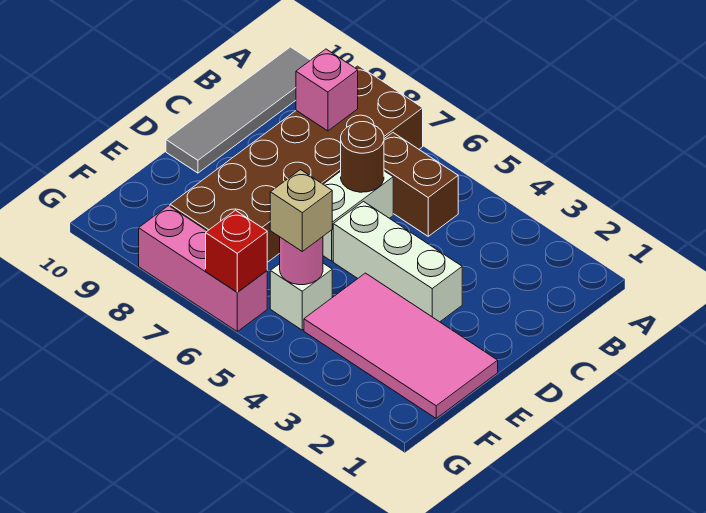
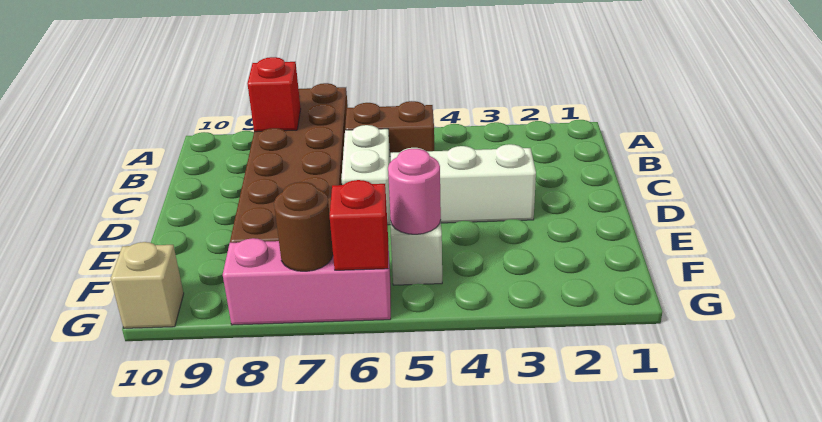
grey 1x4 tile [166,47,310,173] -> none
pink 1x1 brick [296,49,358,131] -> red 1x1 brick [247,57,301,132]
brown 1x1 round brick [341,122,384,192] -> brown 1x1 round brick moved to [274,182,333,271]
pink 2x4 tile [304,273,498,418] -> none
tan 1x1 brick [270,170,332,251] -> tan 1x1 brick moved to [111,242,184,328]

